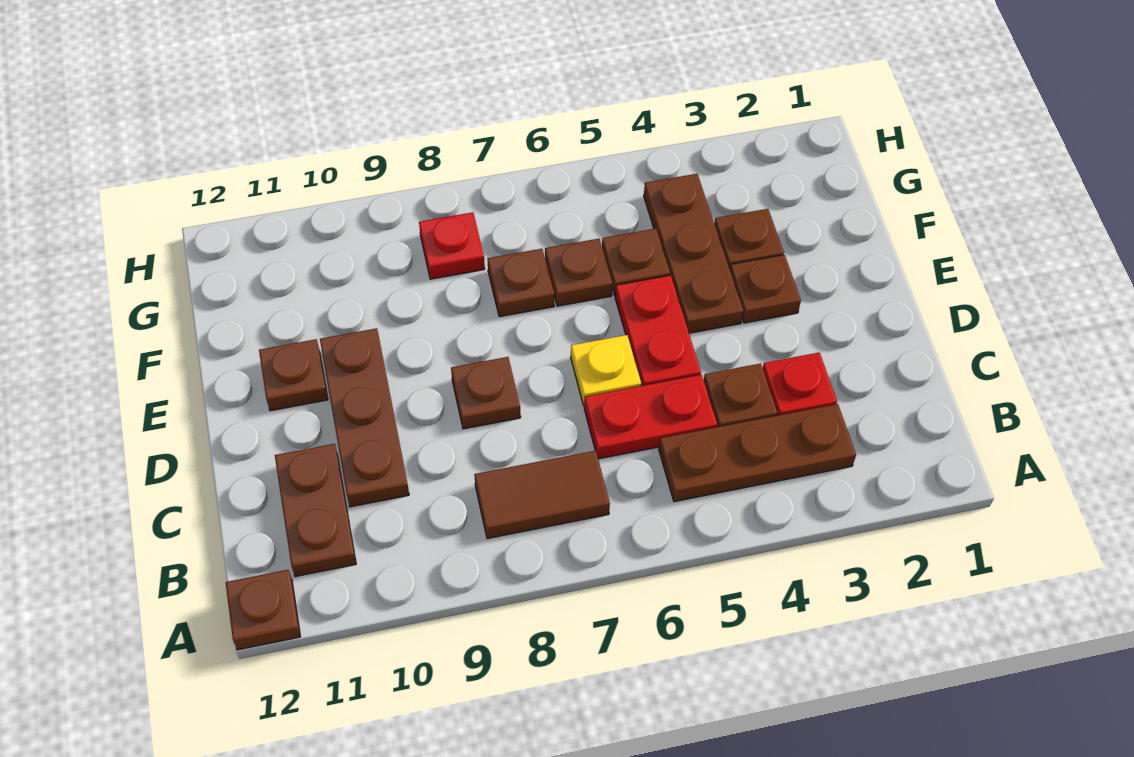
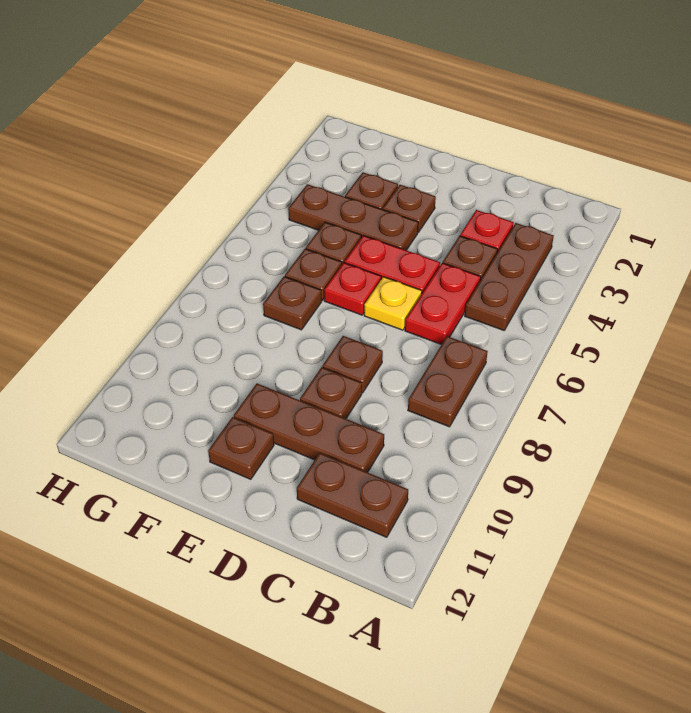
brown 1x1 plate [226,570,300,650] -> brown 1x1 plate moved to [300,367,362,419]
brown 1x2 tile [474,451,610,539] -> brown 1x2 plate [408,336,488,427]
red 1x1 plate [419,212,485,279] -> red 1x1 plate moved to [324,263,381,315]

